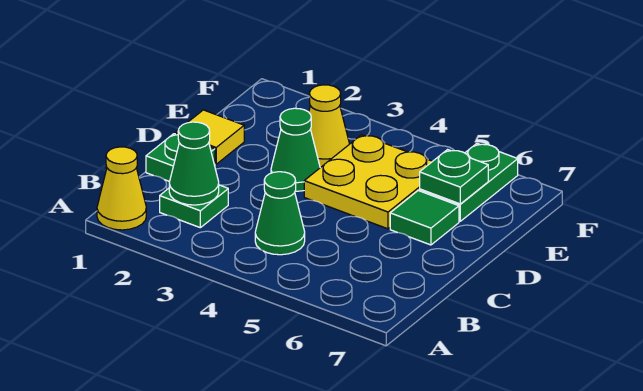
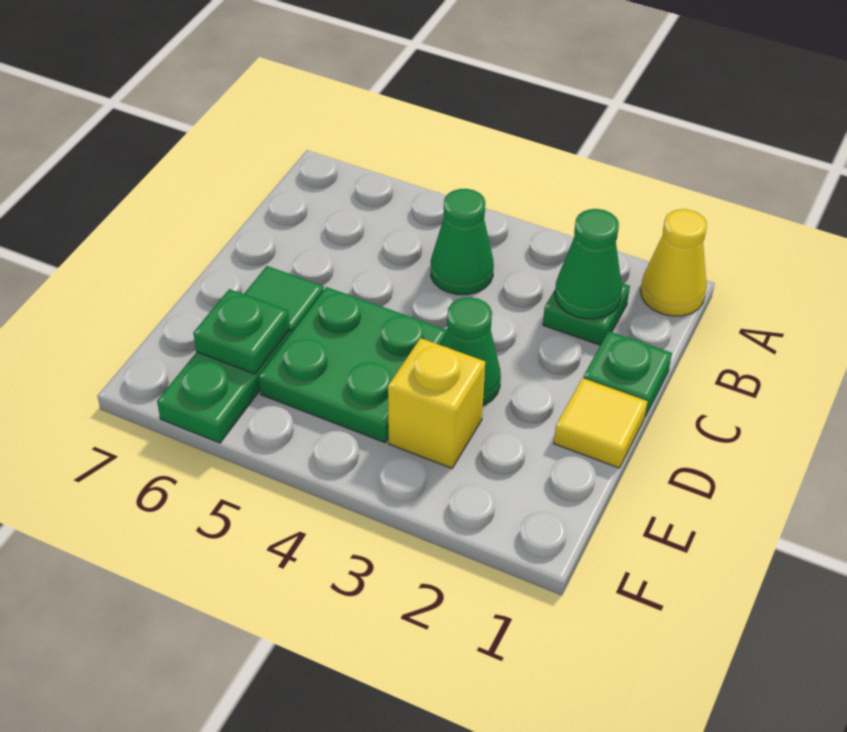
yellow 2x2 plate [304,135,432,229] -> green 2x2 plate [259,287,446,443]
yellow 1x1 cone [309,85,349,167] -> yellow 1x1 brick [388,338,485,468]

